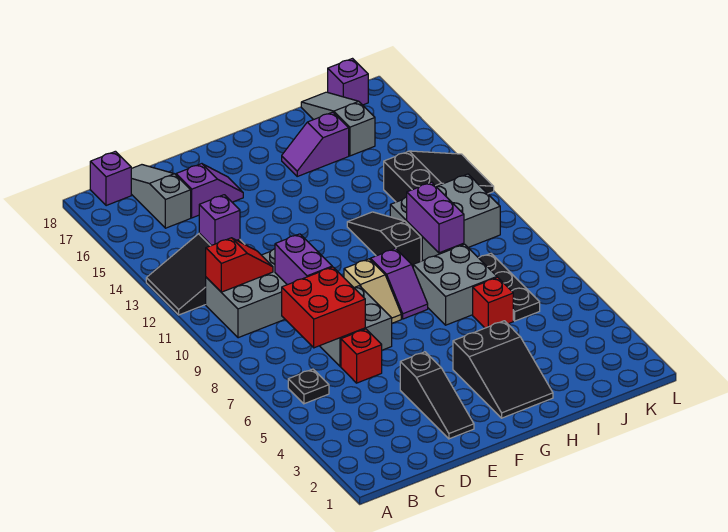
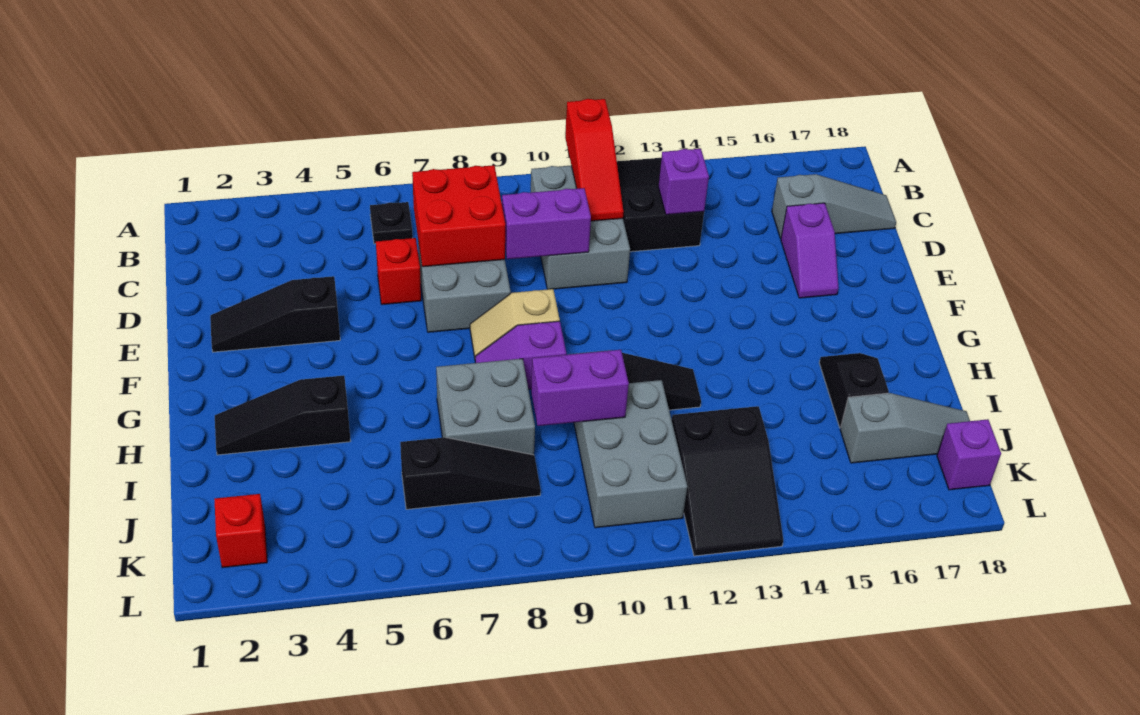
red 1x2 slope [206,238,273,292] -> red 1x3 slope [565,99,624,221]
purple 1x1 brick [90,151,131,206] -> none
black 2x3 slope [453,321,553,418] -> black 1x3 slope [215,375,350,455]
purple 1x2 slope [282,112,349,176] -> black 1x2 slope [819,353,889,428]
red 1x1 brick [473,277,513,328] -> red 1x1 brick moved to [214,494,267,568]
black 1x3 plate [479,254,540,321] -> black 1x3 slope [400,437,541,509]

